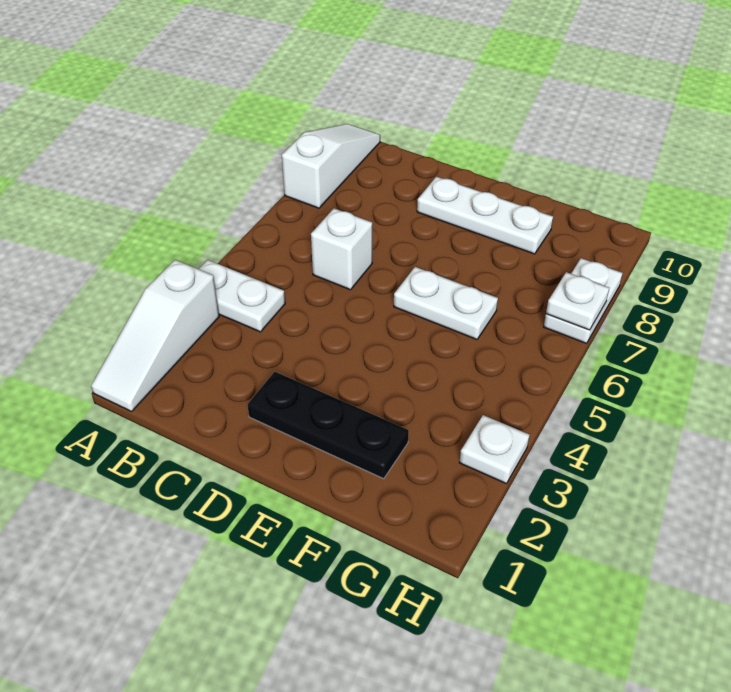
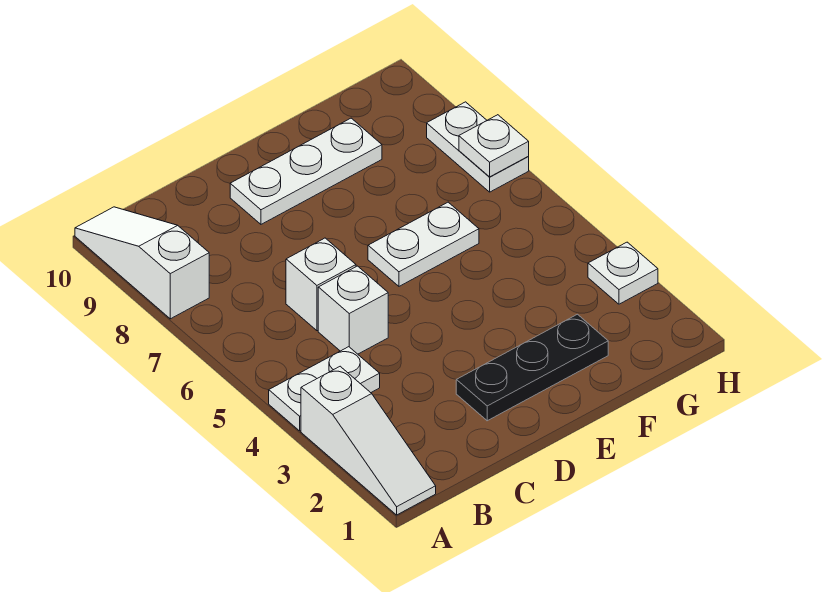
none -> white 1x1 brick [318,266,388,354]

